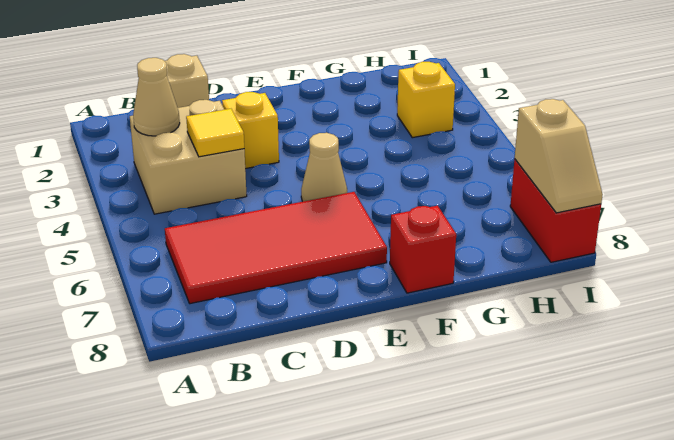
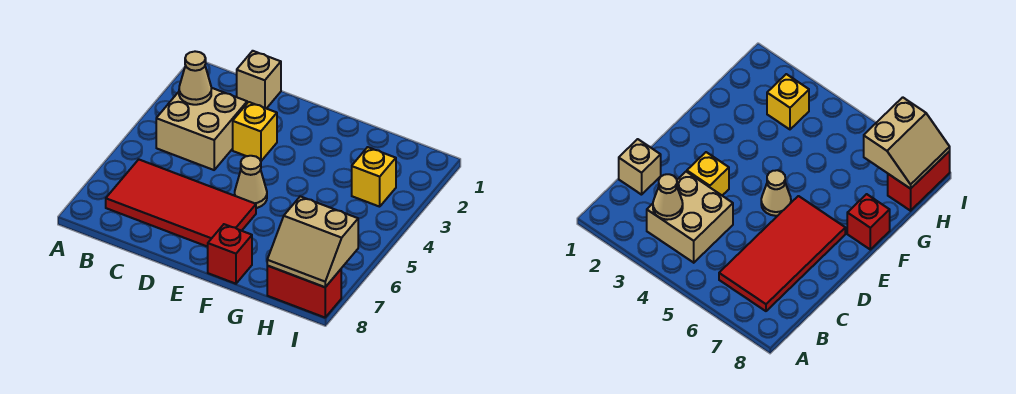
yellow 1x1 tile [186,109,244,157] -> none
red 1x2 brick [510,159,601,262] -> red 1x2 brick turned to [267,266,341,317]
tan 1x2 slope [515,99,603,213] -> tan 2x2 slope [267,196,358,287]

